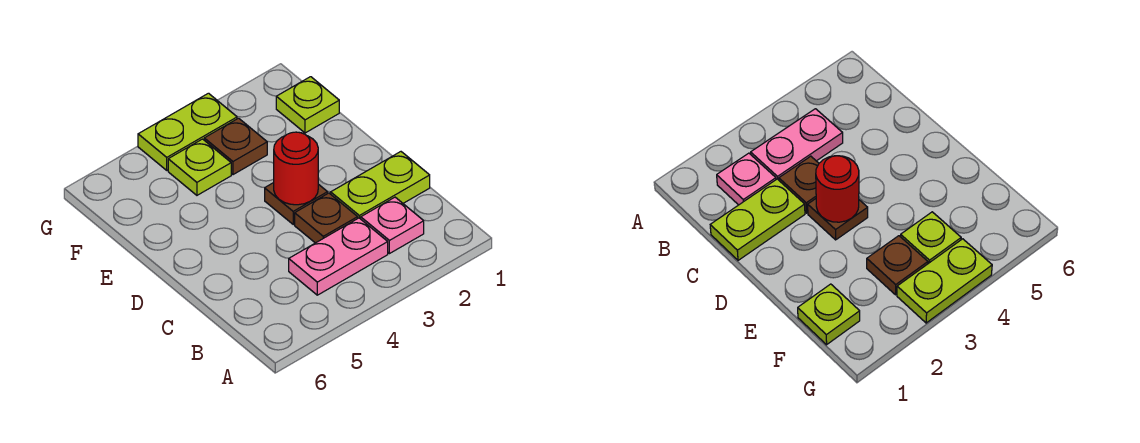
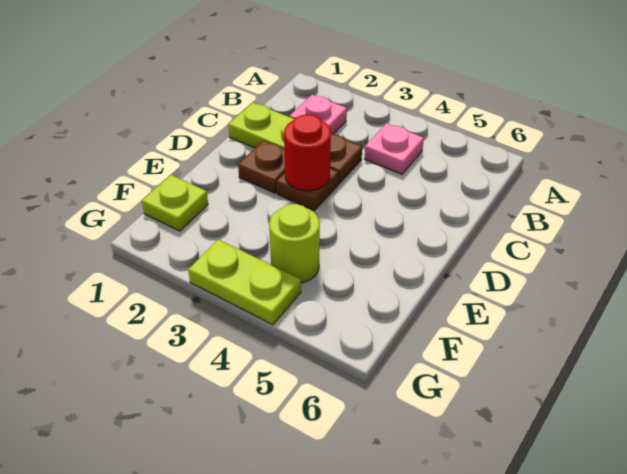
pink 1x2 plate [289,218,388,295] -> pink 1x1 plate [365,123,424,174]
brown 1x1 plate [204,118,267,175] -> brown 1x1 plate moved to [238,140,285,193]
lime 1x1 plate [168,139,231,195] -> lime 1x1 round brick [269,204,320,283]

